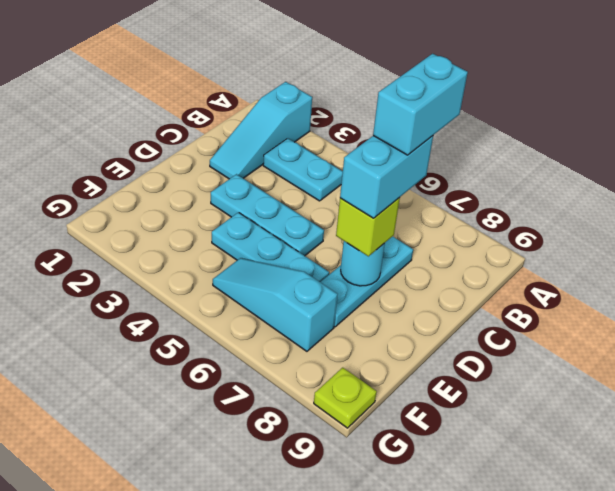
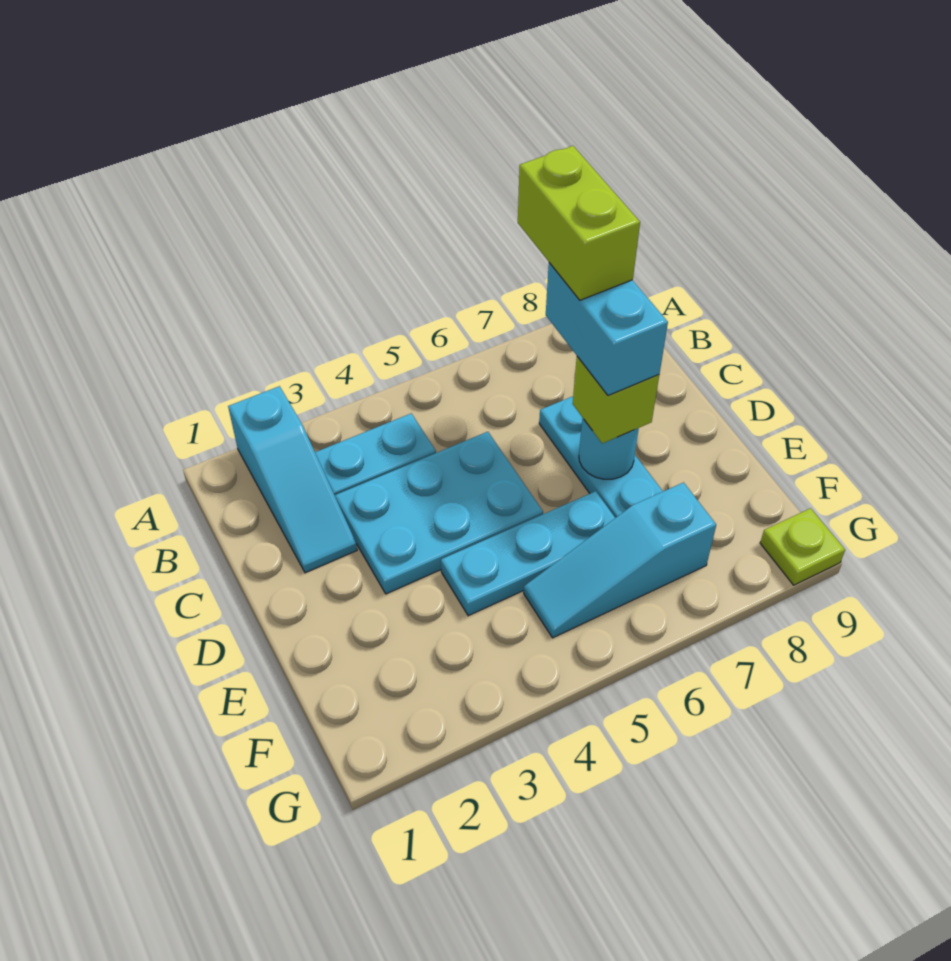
cyan 1x2 brick [373,54,468,155] -> lime 1x2 brick [518,146,640,300]
cyan 1x3 plate [211,174,324,256] -> cyan 2x3 plate [335,432,543,594]

